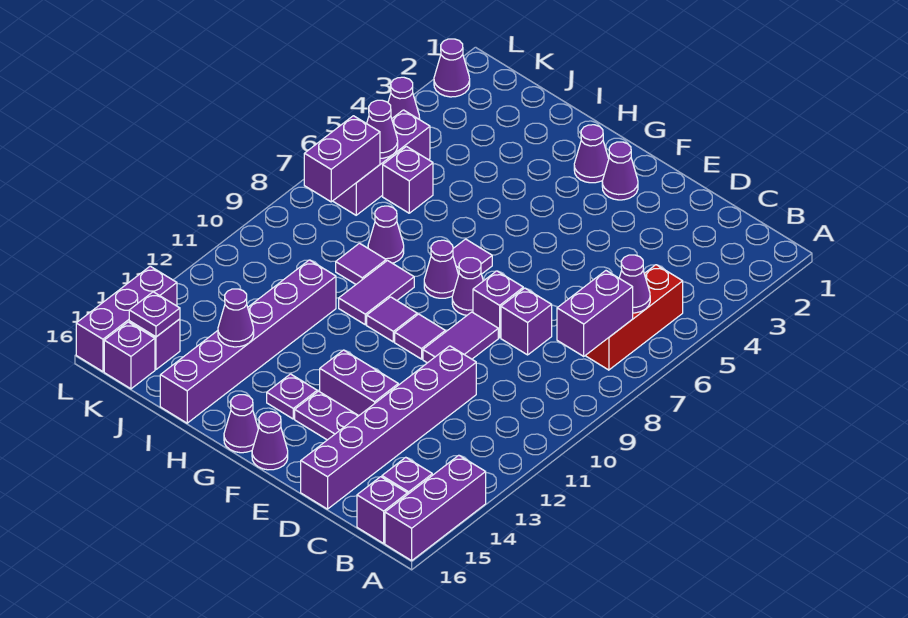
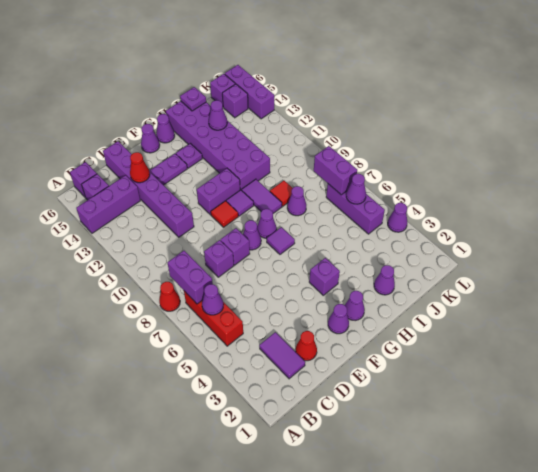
none -> red 1x1 cone [159,282,180,311]
purple 1x3 brick [385,455,486,561] -> purple 1x3 brick turned to [76,175,140,233]
none -> red 1x1 cone [296,331,317,361]
none -> red 1x1 cone [130,152,150,183]
purple 1x2 tile [423,312,498,363] -> purple 1x2 tile moved to [259,332,305,379]
purple 1x2 brick [320,350,398,416] -> purple 1x2 brick moved to [197,168,240,215]
purple 1x1 tile [395,314,445,359] -> red 1x1 tile [211,201,238,227]
purple 1x1 tile [336,243,386,284] -> red 1x1 tile [270,181,293,206]
purple 1x6 brick [160,260,336,423] -> purple 2x6 brick [166,101,270,190]
purple 1x1 brick [383,147,433,213] -> purple 1x1 brick moved to [309,258,340,295]
purple 1x1 plate [129,292,180,337] -> purple 1x1 plate moved to [180,87,206,111]
purple 1x1 cone [434,39,470,97] -> purple 1x1 cone moved to [374,265,395,295]

